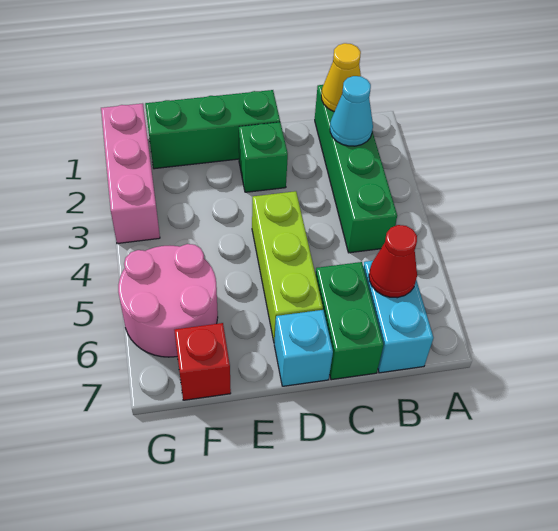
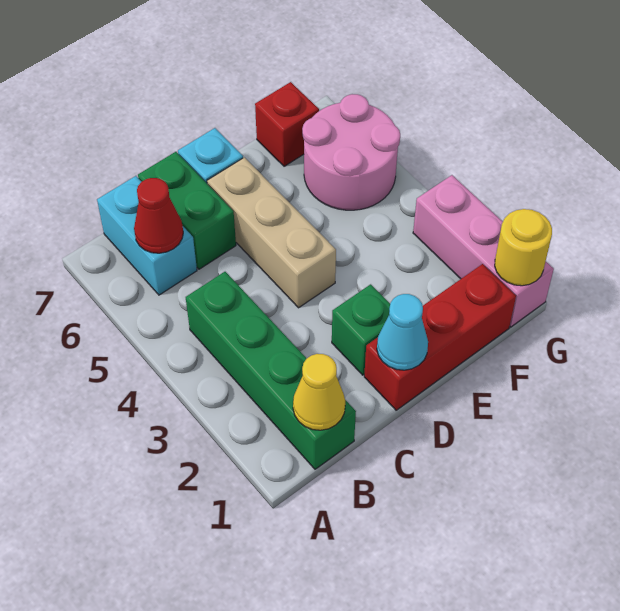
cyan 1x1 cone [330,76,373,146] -> cyan 1x1 cone moved to [377,294,428,370]
green 1x3 brick [145,90,280,169] -> red 1x3 brick [364,264,516,410]
lime 1x3 brick [252,191,323,343] -> tan 1x3 brick [207,157,336,308]
none -> yellow 1x1 round brick [495,209,552,286]

